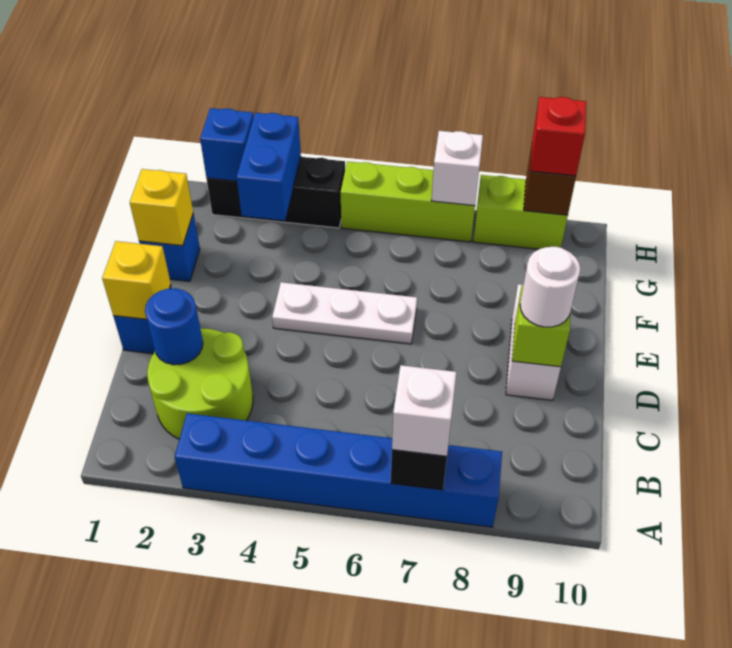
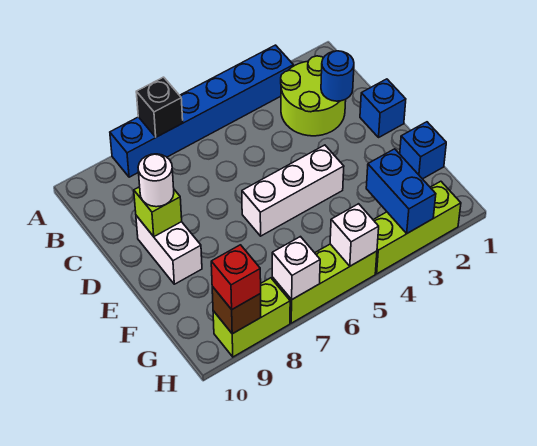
white 1x1 brick [392,365,457,456] -> white 1x1 brick moved to [330,204,379,266]
yellow 1x1 brick [102,241,171,319] -> none
white 1x3 plate [272,282,417,344] -> white 1x3 brick [242,145,344,236]
yellow 1x1 brick [130,169,193,246] -> none
black 1x3 brick [207,157,345,228] -> lime 1x3 brick [373,181,461,274]
blue 1x1 brick [200,108,254,181] -> none

